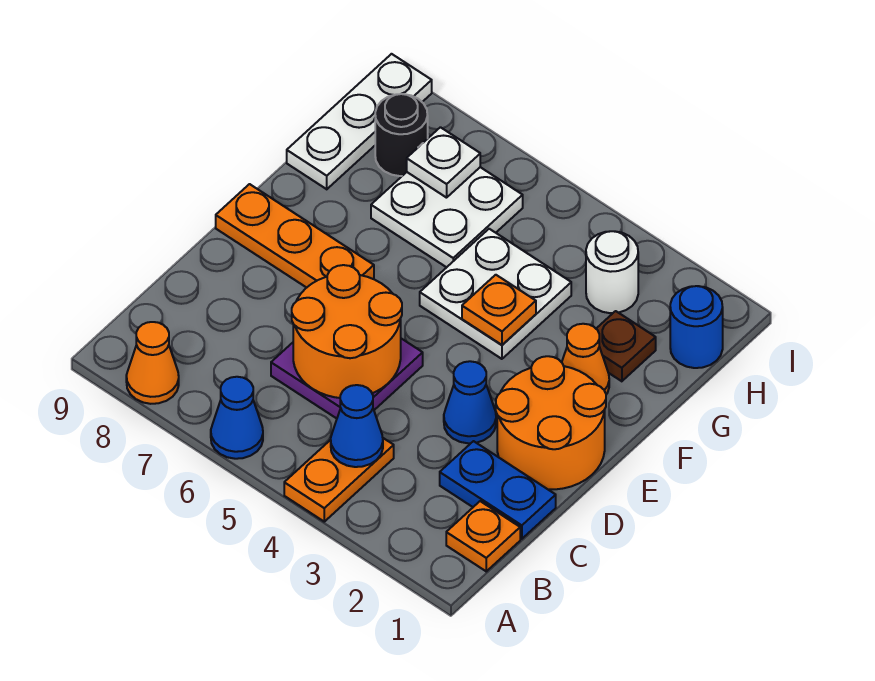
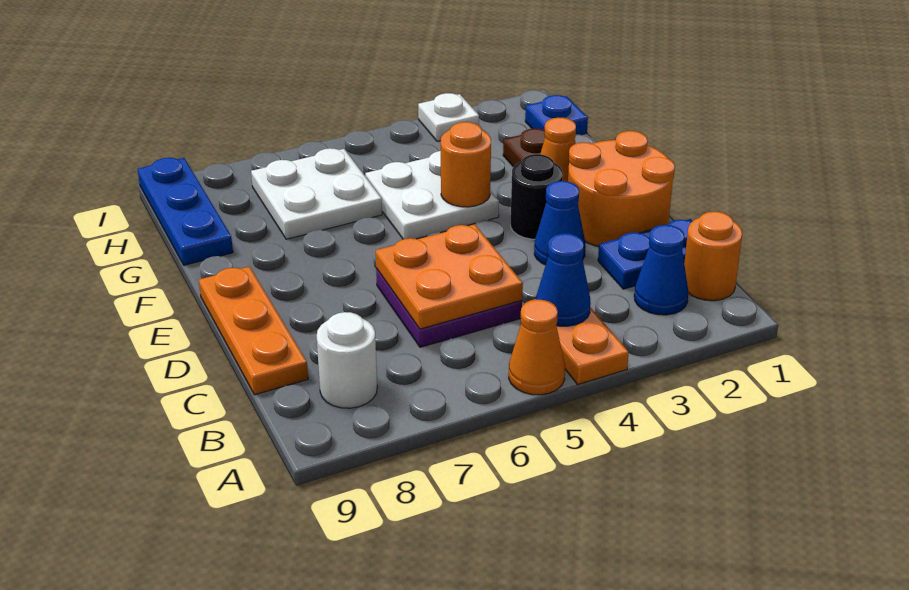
blue 1x1 cone [211,377,263,459] -> blue 1x1 cone moved to [634,225,688,315]
orange 1x1 cone [126,322,179,404] -> orange 1x1 cone moved to [509,300,565,395]
orange 1x1 plate [446,501,520,571] -> orange 1x1 round brick [684,212,742,301]
orange 2x2 round brick [292,265,402,398] -> orange 2x2 plate [376,224,523,329]
orange 1x3 plate [216,184,374,288] -> orange 1x3 plate turned to [199,266,308,395]
orange 1x1 plate [462,275,536,345] -> orange 1x1 round brick [441,122,491,207]
white 1x3 plate [287,54,432,189] -> blue 1x3 plate [137,158,233,265]
blue 1x1 round brick [670,286,723,368] -> blue 1x1 plate [525,95,588,135]
white 1x1 round brick [586,231,638,313] -> white 1x1 round brick moved to [317,312,377,408]
white 1x1 plate [407,127,480,198] -> white 1x1 plate moved to [418,93,479,141]
black 1x1 round brick [375,94,428,176] -> black 1x1 round brick moved to [511,154,563,239]

